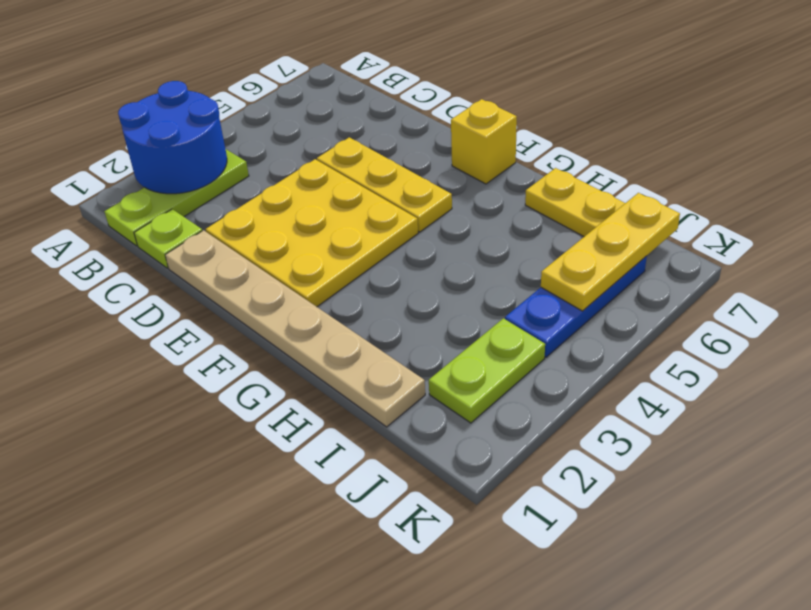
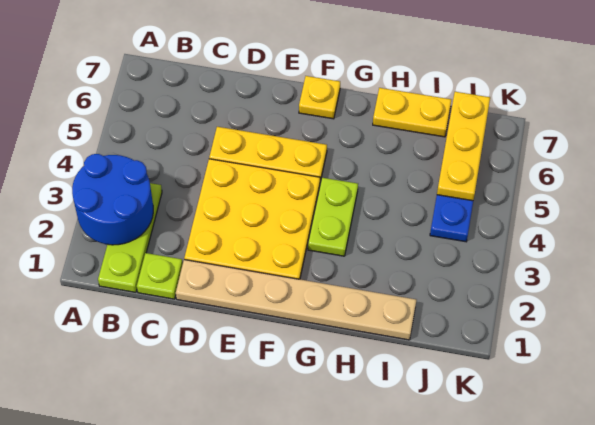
yellow 1x1 brick [451,99,517,184] -> yellow 1x1 plate [299,76,340,119]
lime 1x2 plate [429,318,545,423] -> lime 1x2 plate moved to [308,178,358,256]

